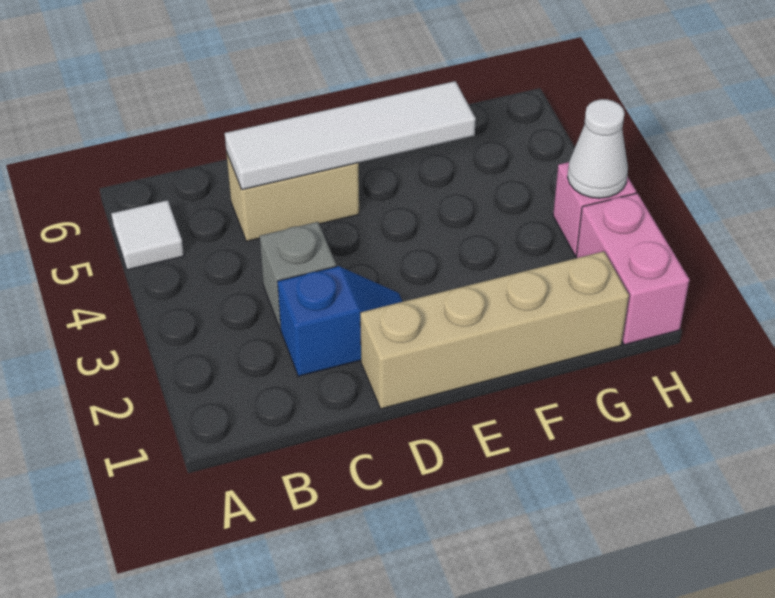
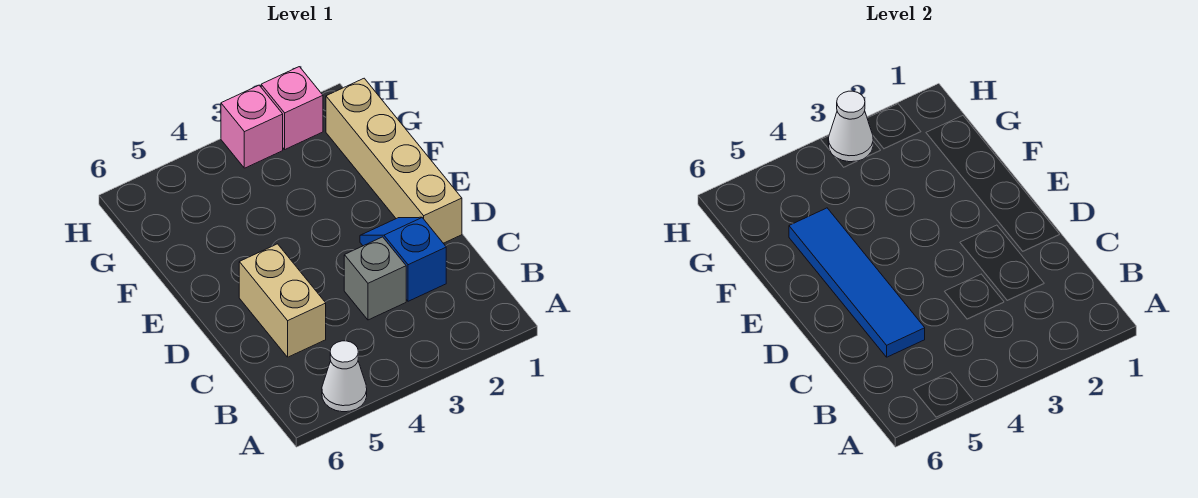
white 1x1 tile [111,200,184,270] -> white 1x1 cone [322,341,367,412]
white 1x4 tile [225,81,476,190] -> blue 1x4 tile [789,208,925,357]
pink 1x2 brick [576,193,689,345] -> pink 1x1 brick [261,67,323,149]

